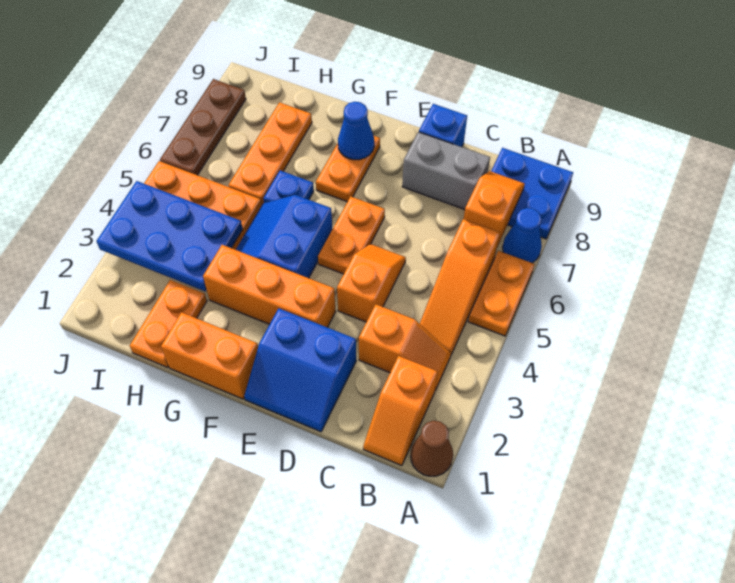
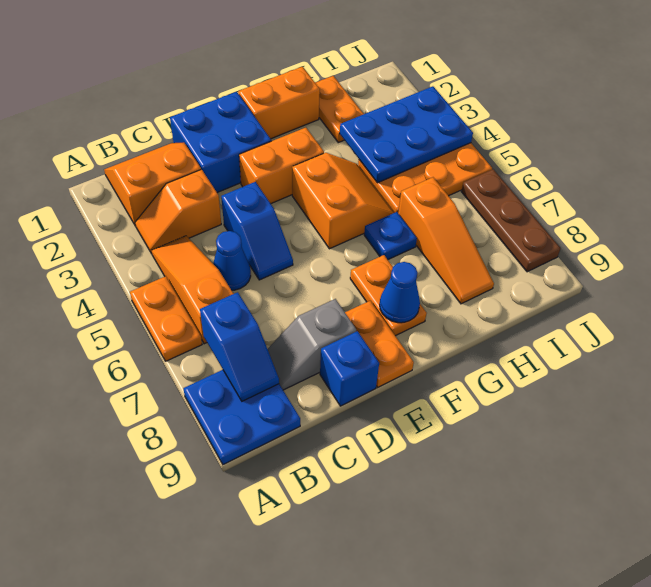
brown 1x1 cone [411,421,453,476] -> none
blue 1x1 cone [503,208,542,263] -> blue 1x1 cone moved to [213,231,251,290]
orange 1x2 slope [363,356,437,466] -> orange 2x2 slope [104,143,201,226]
orange 1x2 slope [464,171,525,247] -> blue 1x2 slope [200,292,279,401]
grey 1x2 brick [402,132,490,210] -> grey 1x2 slope [268,299,356,390]
blue 2x2 slope [244,308,356,432] -> blue 2x2 brick [170,92,271,193]
orange 1x2 slope [337,244,406,322] -> blue 1x2 slope [221,182,293,280]
orange 1x3 brick [203,245,336,327] -> orange 1x2 brick [239,128,324,204]
orange 1x2 plate [318,196,385,274] -> orange 1x2 plate moved to [345,301,414,387]
blue 2x2 slope [236,195,332,278] -> orange 2x2 slope [292,153,394,249]
orange 1x3 plate [228,102,312,204] -> orange 1x3 slope [398,177,494,304]

